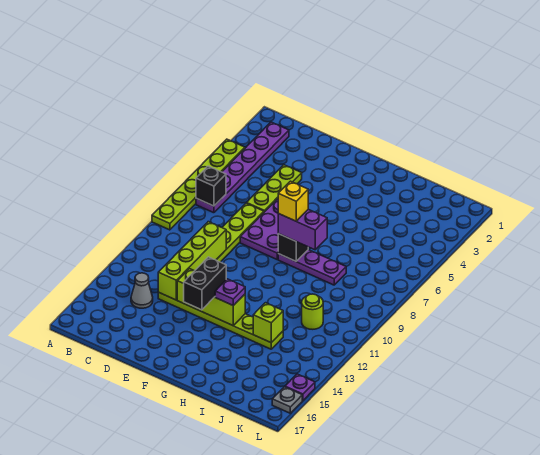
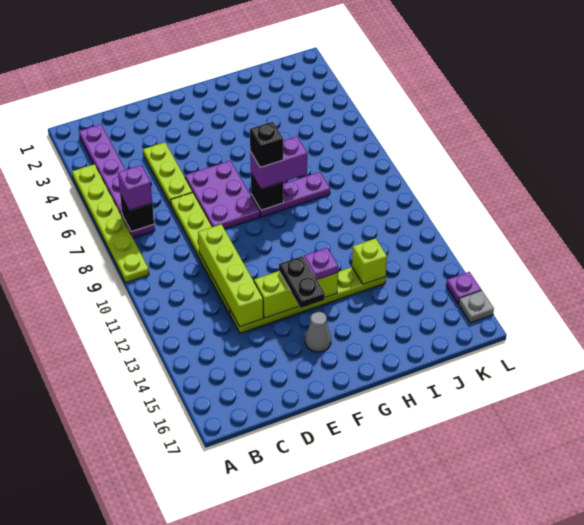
none -> purple 1x1 brick [118,165,152,210]
grey 1x1 cone [131,273,153,308] -> grey 1x1 cone moved to [305,312,331,352]
black 1x2 brick [184,257,226,310] -> black 1x2 plate [279,256,325,308]
yellow 1x1 brick [278,181,308,221] -> black 1x1 brick [250,122,283,167]
lime 1x1 round brick [302,294,323,329] -> none

